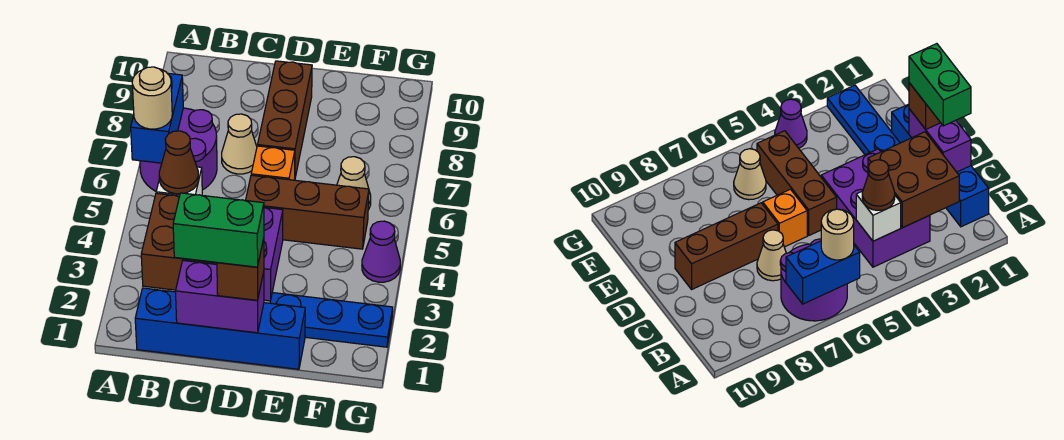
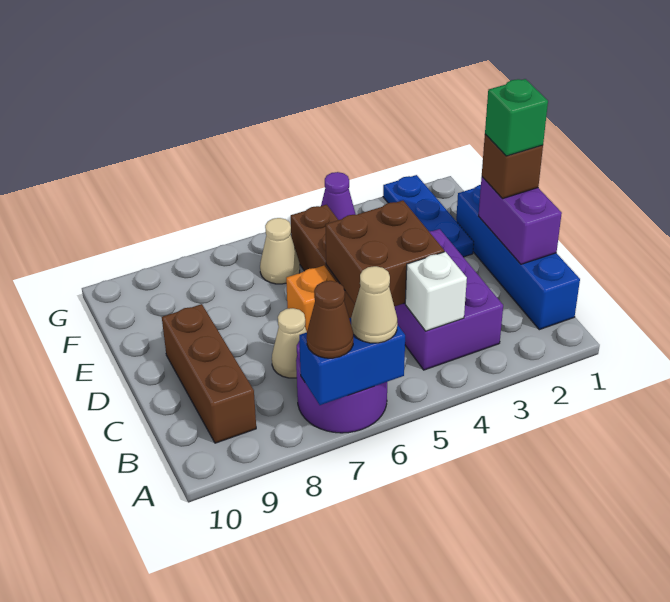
tan 1x1 round brick [132,67,172,129] -> tan 1x1 cone [351,266,397,343]
brown 2x2 brick [141,193,217,290] -> brown 2x2 brick moved to [325,201,444,307]
brown 1x1 cone [159,131,198,194] -> brown 1x1 cone moved to [307,281,353,358]
green 1x2 brick [173,193,264,267] -> green 1x1 brick [485,79,548,156]
brown 1x3 brick [258,61,312,177] -> brown 1x3 brick turned to [162,304,256,443]

